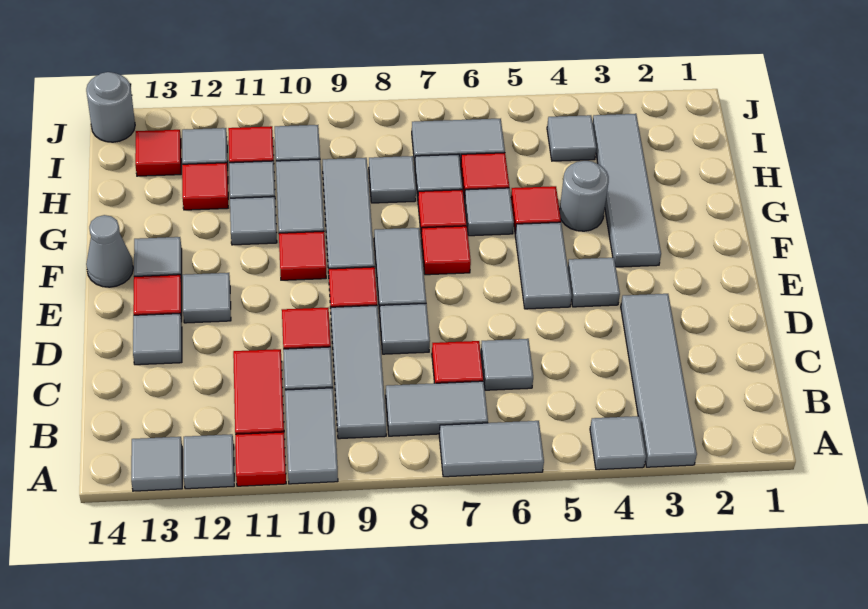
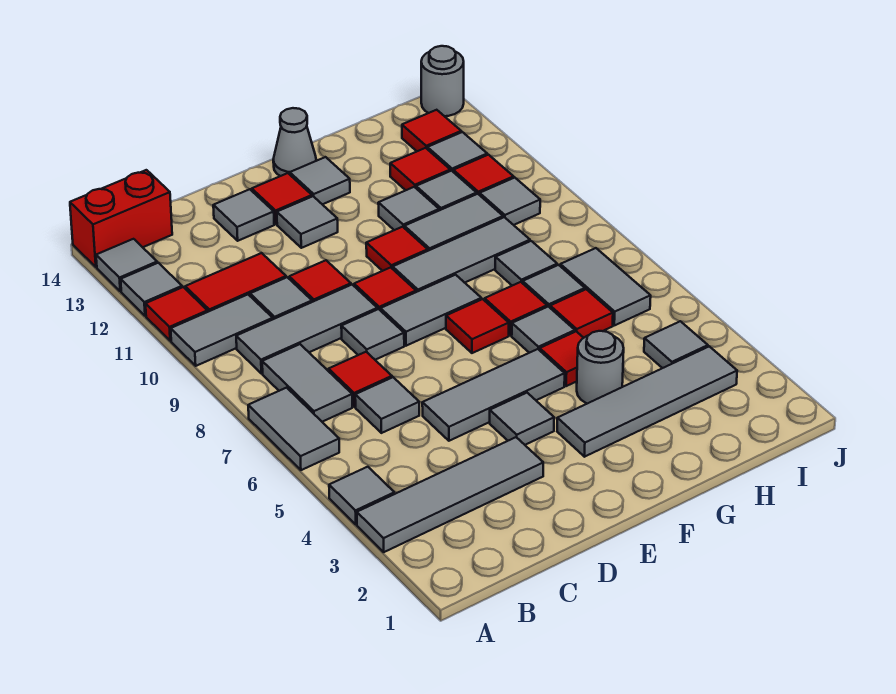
none -> red 1x2 brick [70,170,172,267]
grey 1x2 tile [515,222,572,309] -> grey 1x3 tile [422,349,565,441]

